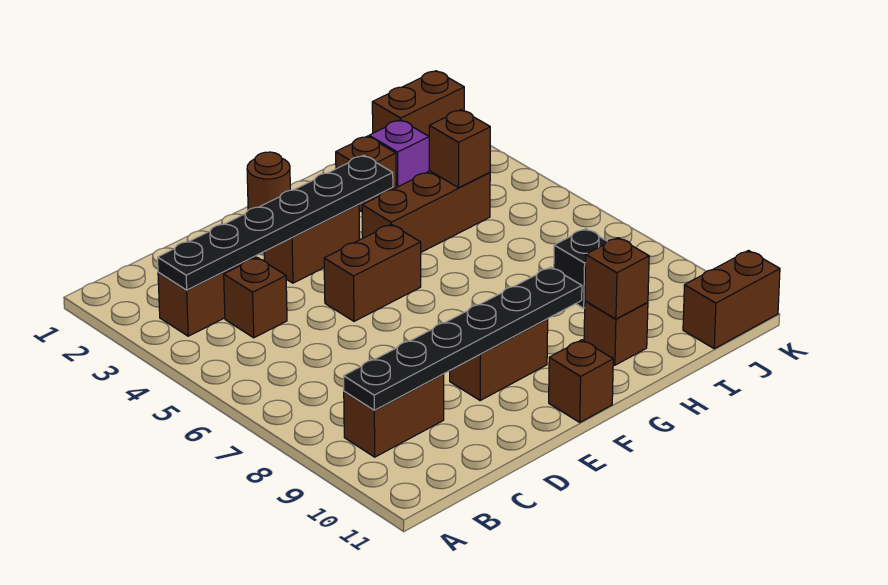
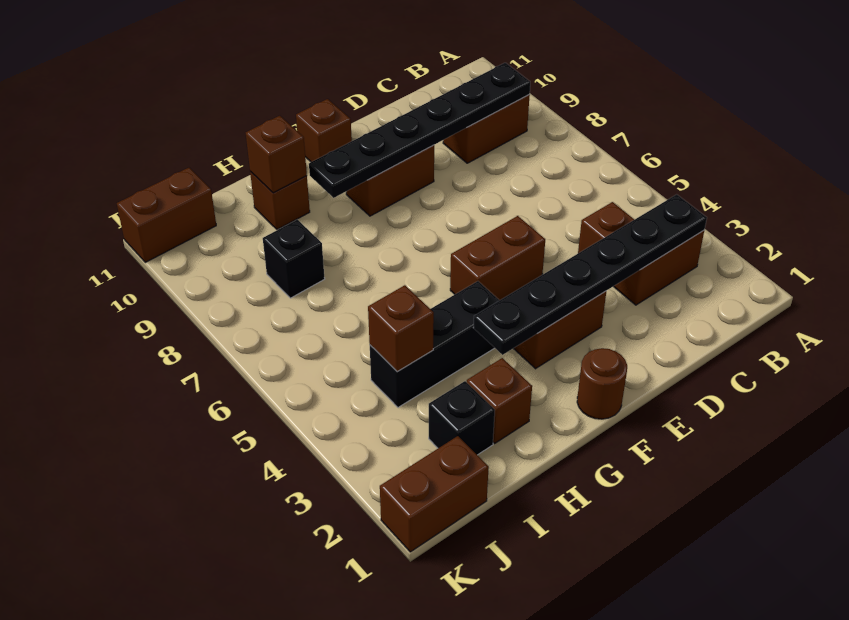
brown 1x3 brick [362,171,490,252] -> black 1x3 brick [370,281,499,407]
purple 1x1 brick [369,120,429,187] -> black 1x1 brick [429,381,495,455]

